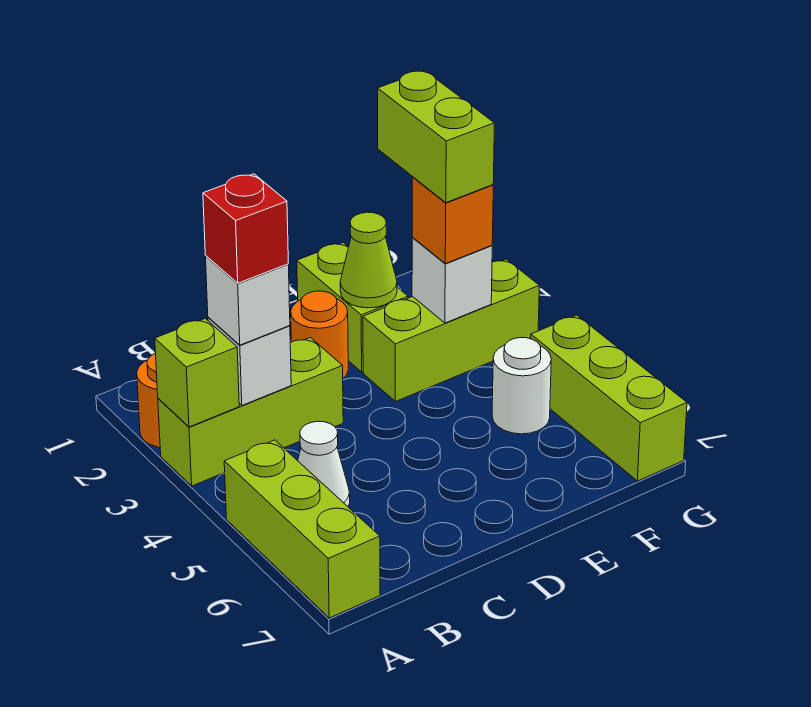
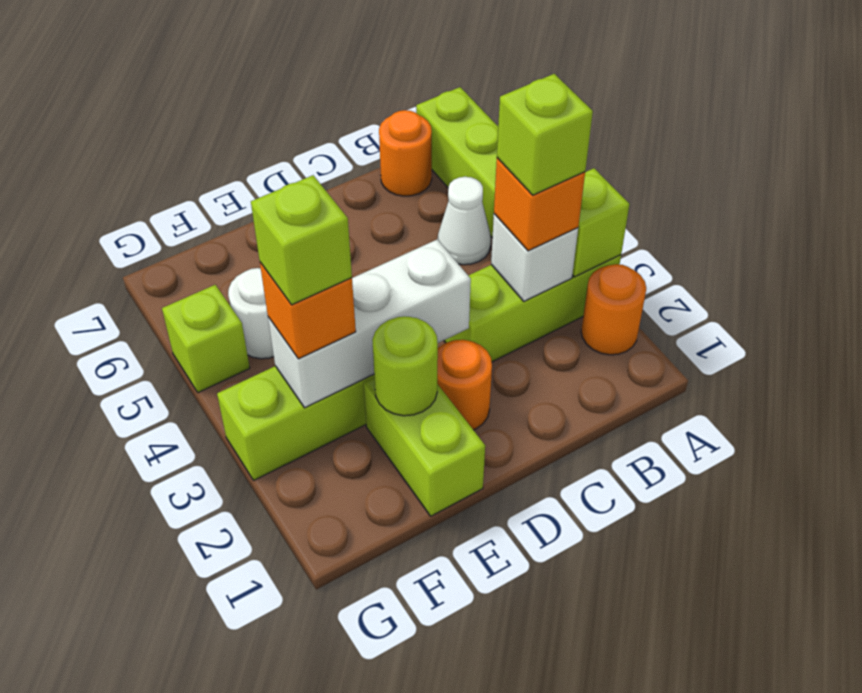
white 1x1 brick [205,256,290,345] -> orange 1x1 brick [494,158,585,251]
red 1x1 brick [203,174,288,283] -> lime 1x1 brick [497,74,593,195]
none -> orange 1x1 round brick [379,110,432,196]
lime 1x1 cone [340,212,397,308] -> lime 1x1 round brick [372,316,438,416]
lime 1x2 brick [378,71,494,203] -> lime 1x1 brick [251,175,352,305]
white 1x1 brick [412,238,492,323] -> white 1x3 brick [268,240,471,408]
lime 1x3 brick [531,315,687,481] -> lime 1x1 brick [162,285,250,392]

